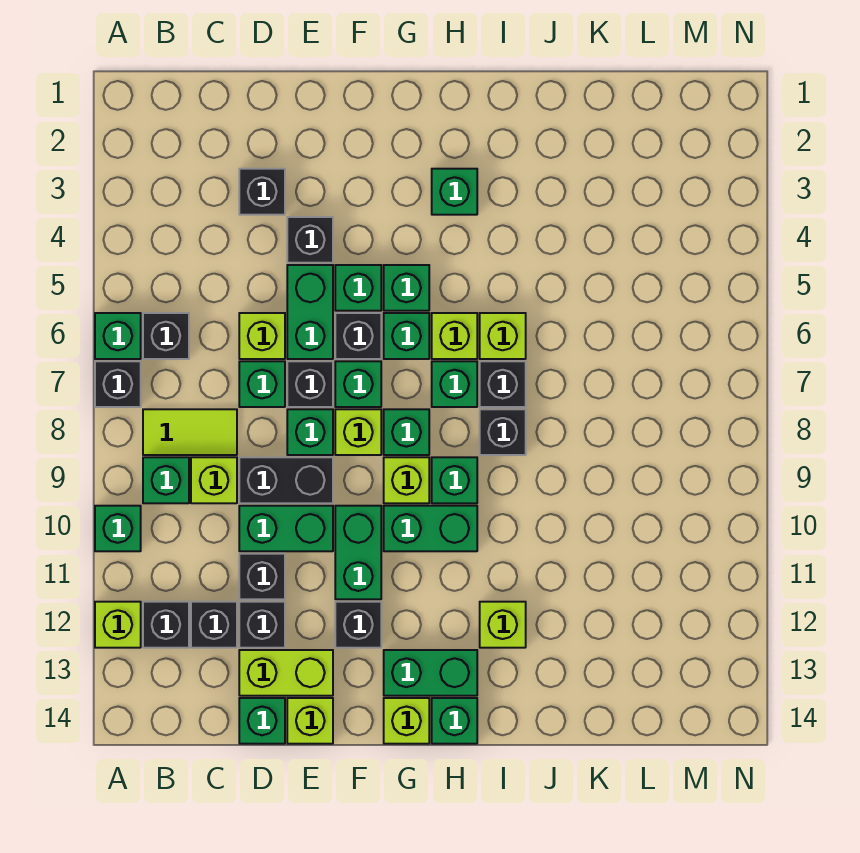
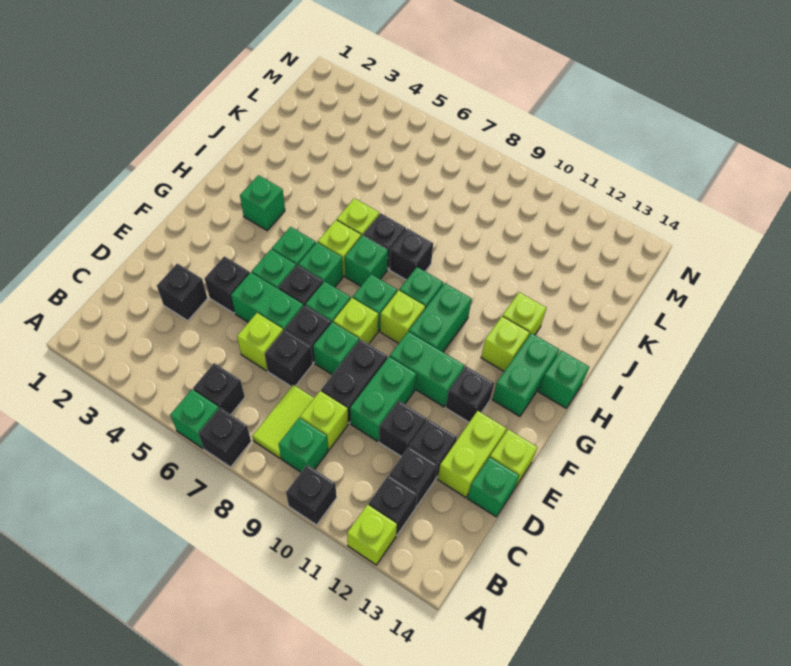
green 1x1 brick [95,506,141,551] -> black 1x1 brick [286,465,337,525]
green 1x1 brick [239,361,285,407] -> black 1x1 brick [265,330,313,387]
lime 1x1 brick [384,698,429,744] -> lime 1x1 brick moved to [481,316,529,371]

